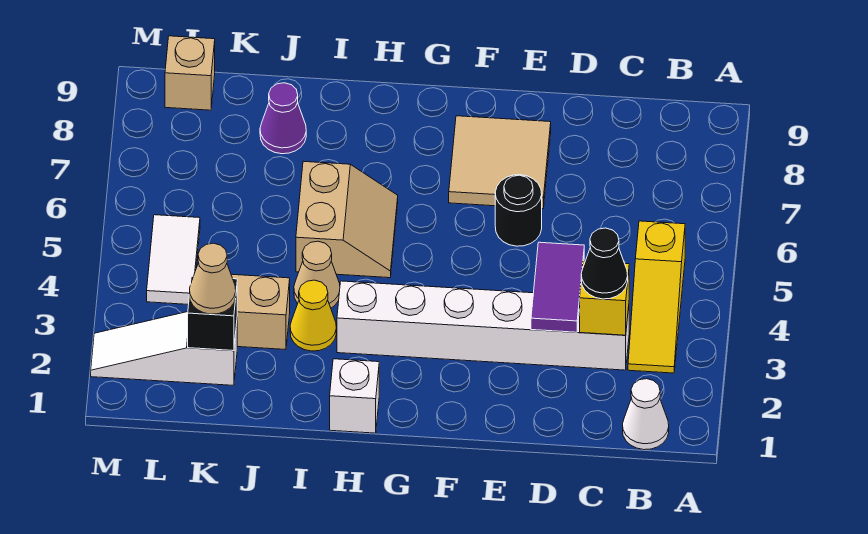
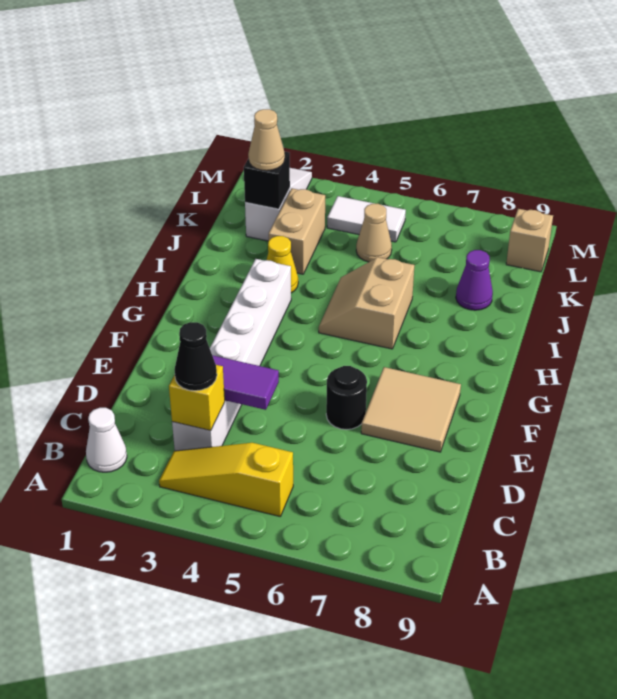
white 1x1 brick [330,359,379,433] -> none
tan 2x2 slope [296,161,398,278] -> tan 2x2 slope turned to [319,257,414,349]
tan 1x1 cone [294,241,340,308] -> tan 1x1 cone moved to [356,204,392,262]

